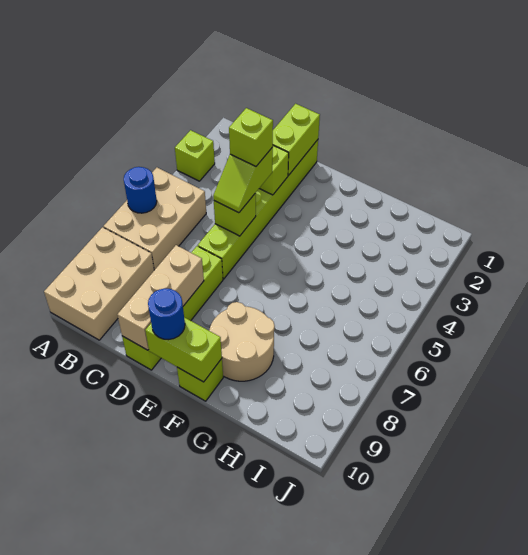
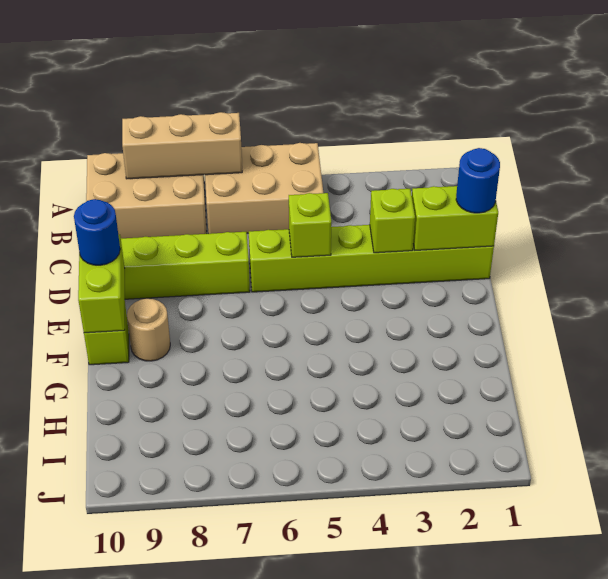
lime 1x1 brick [175,130,215,181] -> none
blue 1x1 round brick [124,167,157,213] -> blue 1x1 round brick moved to [456,148,500,213]
lime 1x2 slope [213,147,273,213] -> none
lime 1x1 brick [229,108,273,166] -> none
tan 1x3 brick [117,245,204,350] -> tan 1x3 brick moved to [122,112,242,179]
tan 2x2 round brick [209,302,275,381] -> tan 1x1 round brick [127,298,170,361]

